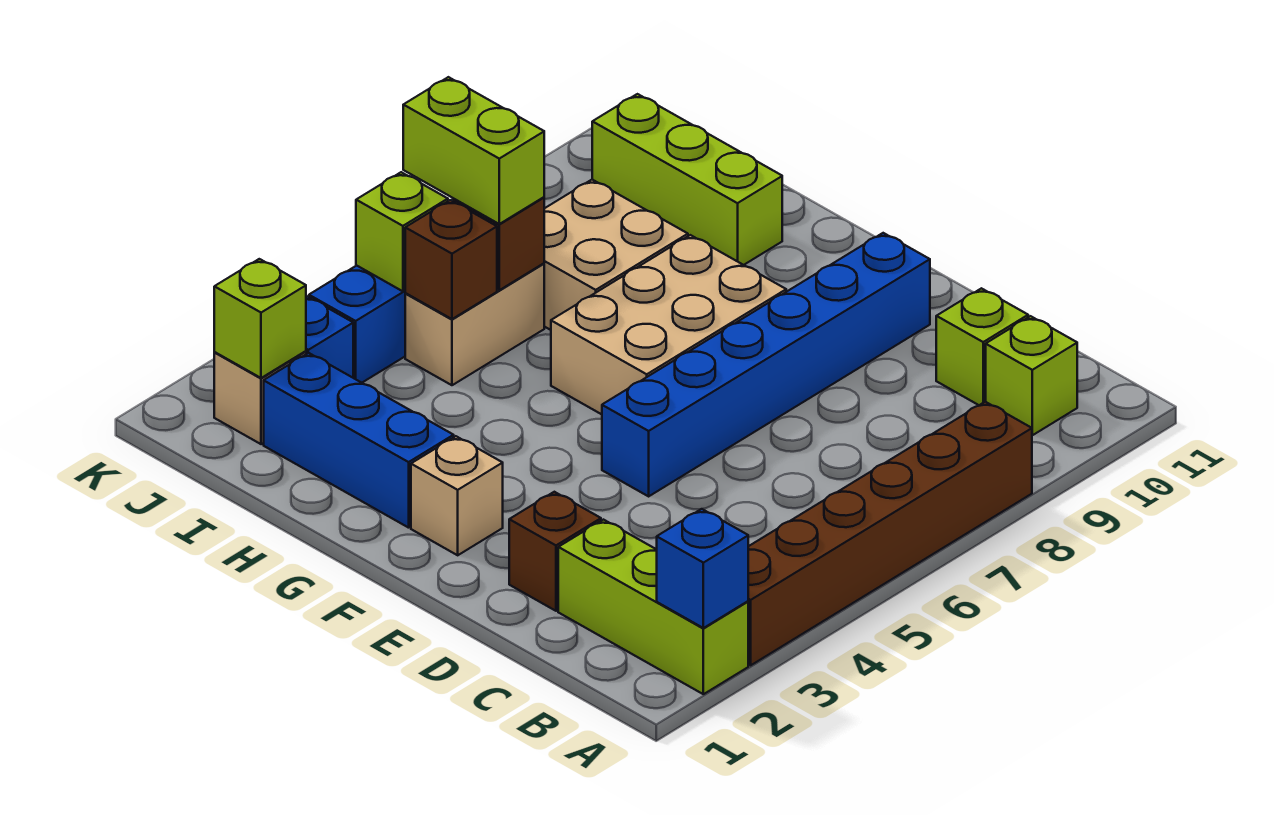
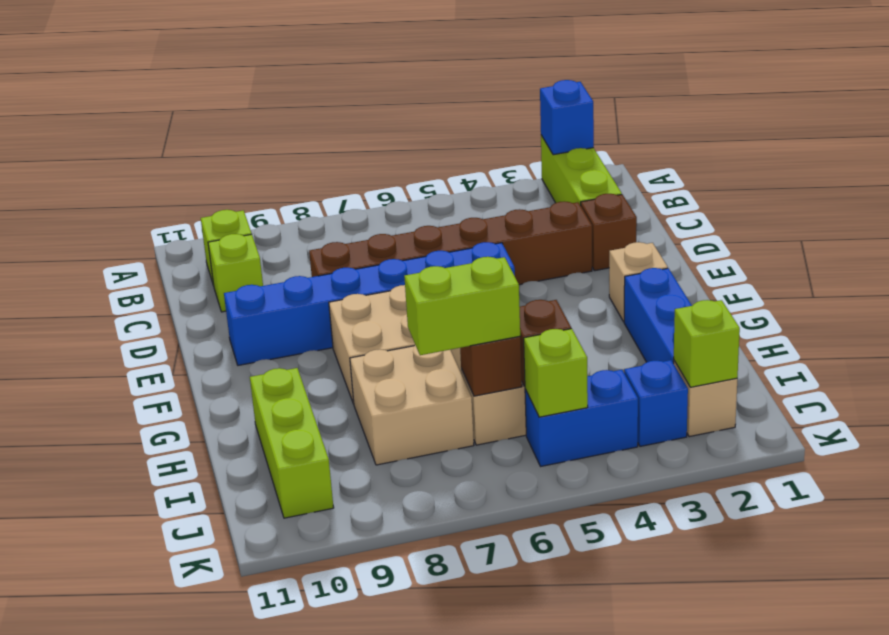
brown 1x6 brick [748,402,1032,665] -> brown 1x6 brick moved to [309,201,592,285]
lime 1x2 brick [403,77,544,224] -> lime 1x2 brick turned to [404,257,520,355]

